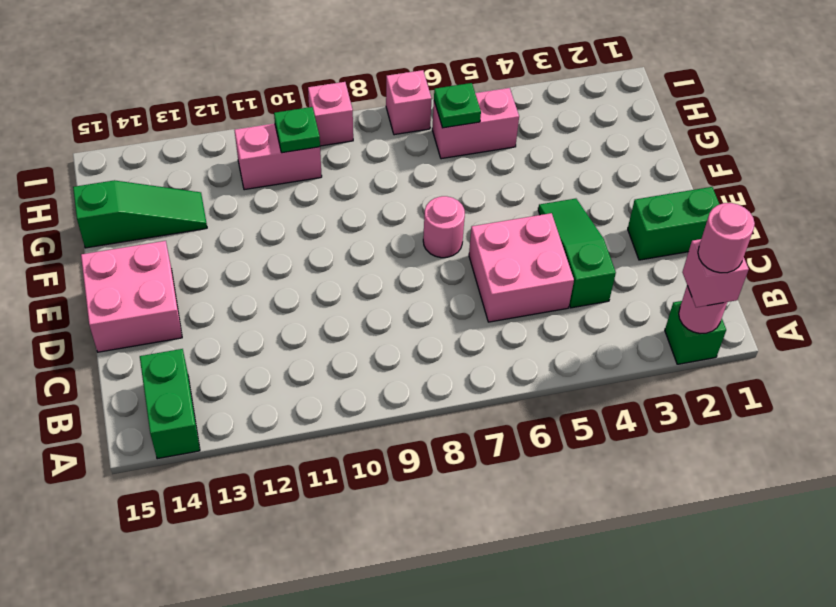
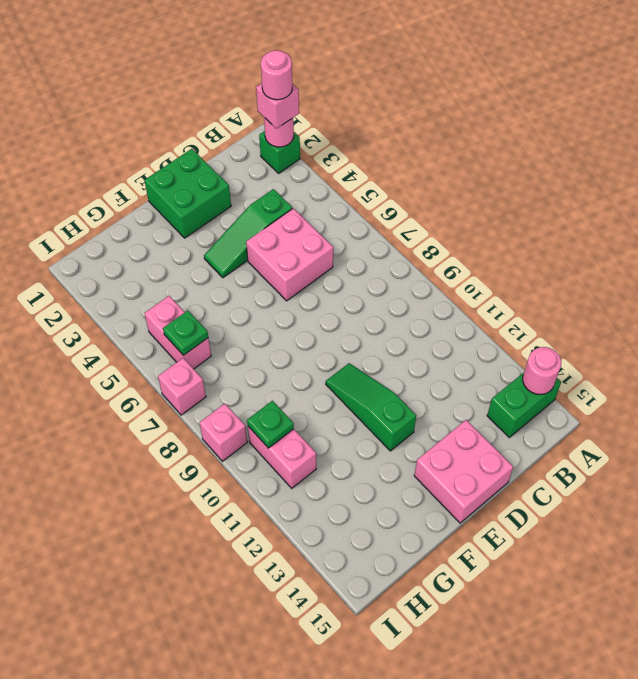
green 1x2 brick [628,187,720,260] -> green 2x2 brick [144,149,231,238]
pink 1x1 round brick [423,196,465,258] -> pink 1x1 round brick moved to [523,347,561,395]
green 1x3 slope [73,180,207,248] -> green 1x3 slope moved to [326,363,416,451]

